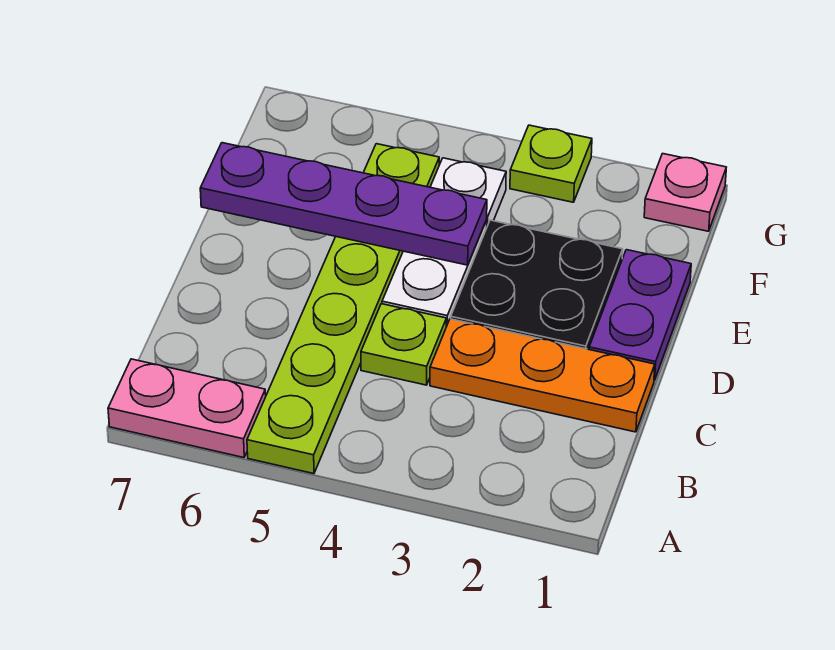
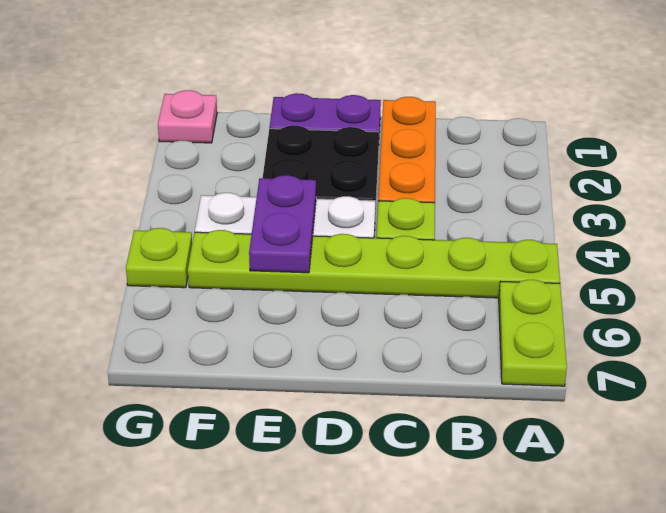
pink 1x2 plate [108,359,266,458] -> lime 1x2 plate [499,280,567,386]
purple 1x4 plate [200,143,487,265] -> purple 1x2 plate [249,175,316,273]
lime 1x1 plate [510,125,592,202] -> lime 1x1 plate moved to [126,228,192,288]

